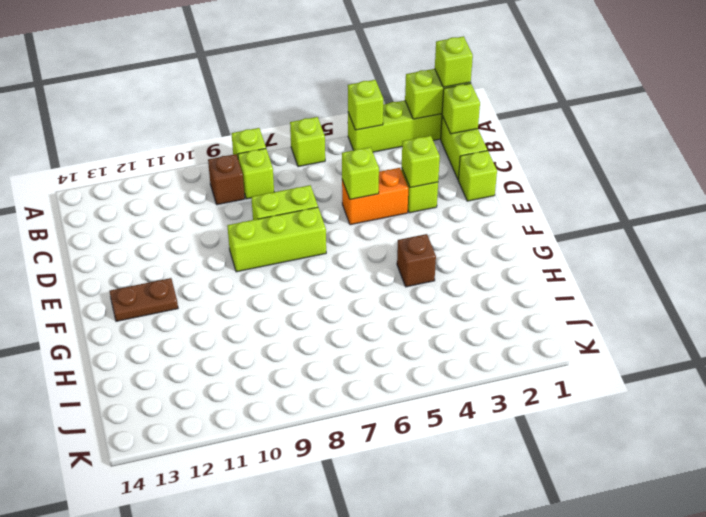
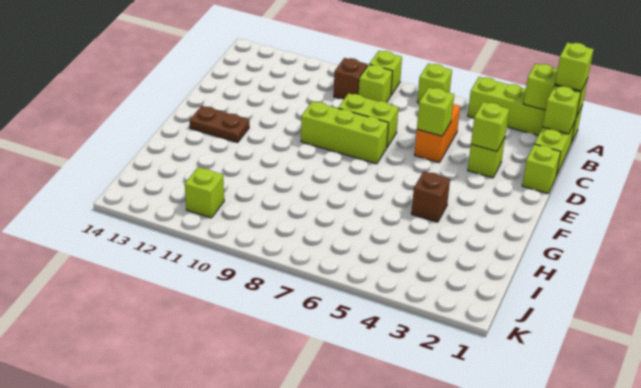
lime 1x1 brick [348,80,383,130] -> lime 1x1 brick moved to [185,167,224,218]
orange 1x2 brick [342,168,408,225] -> orange 1x2 brick turned to [415,104,460,163]

